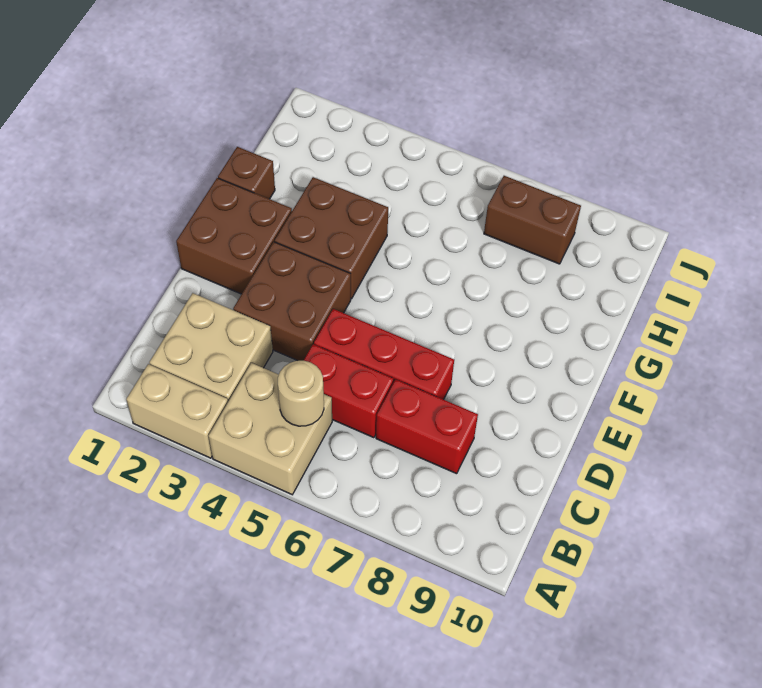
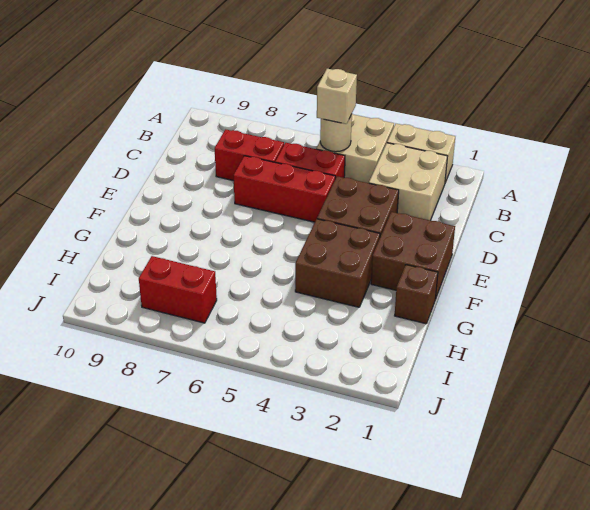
none -> tan 1x1 brick [317,69,357,124]
brown 1x2 brick [484,176,581,264] -> red 1x2 brick [139,256,217,323]

